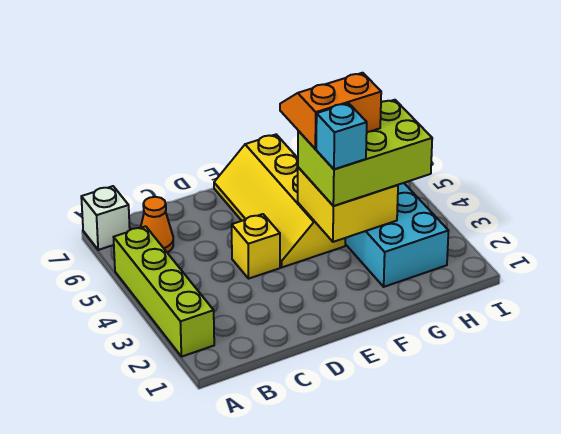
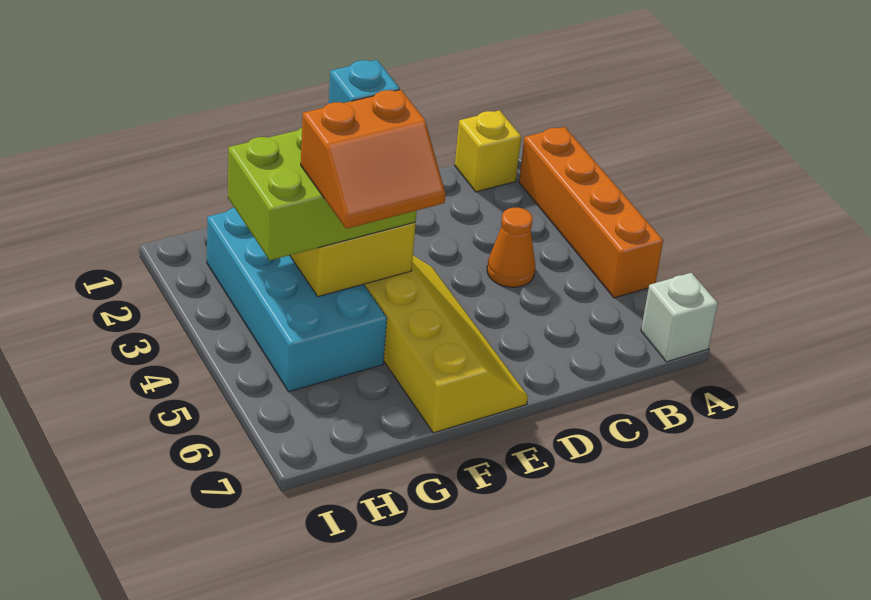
lime 1x4 brick [114,226,214,357] -> orange 1x4 brick [519,127,663,298]
orange 1x1 cone [141,197,173,253] -> orange 1x1 cone moved to [487,207,535,287]
yellow 1x1 brick [232,214,280,279] -> yellow 1x1 brick moved to [455,110,521,192]

